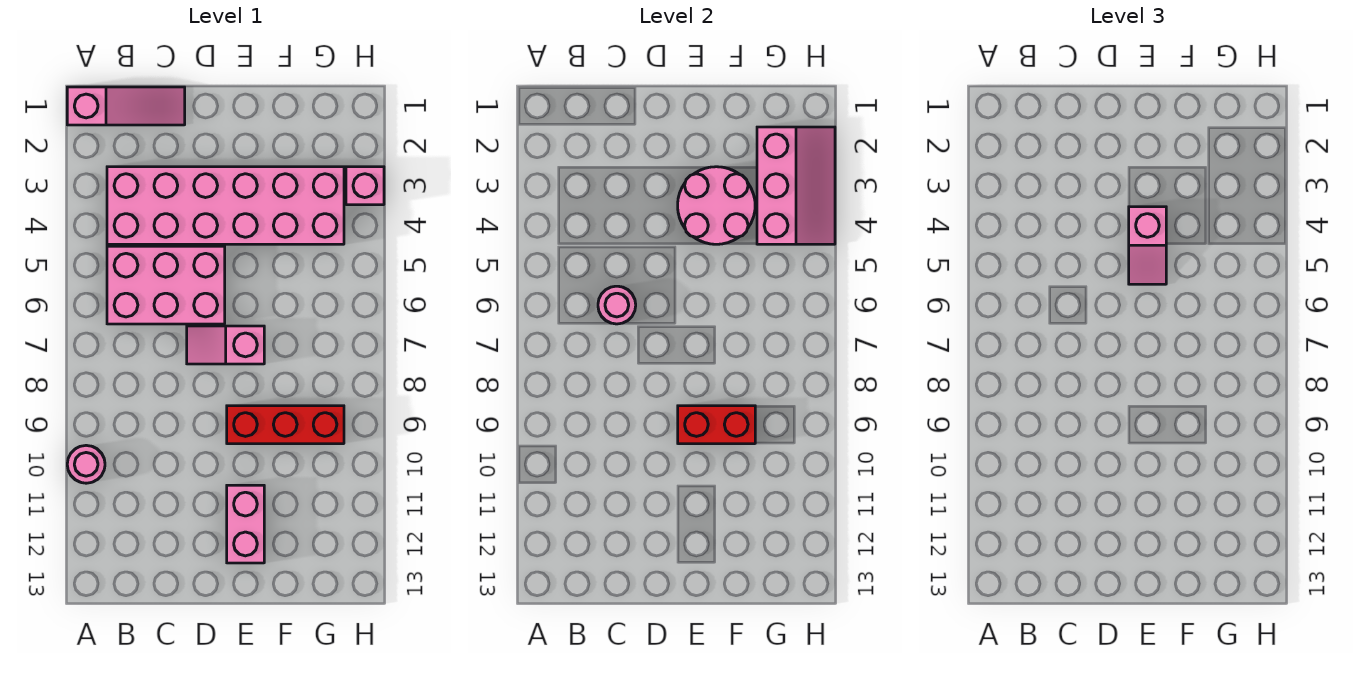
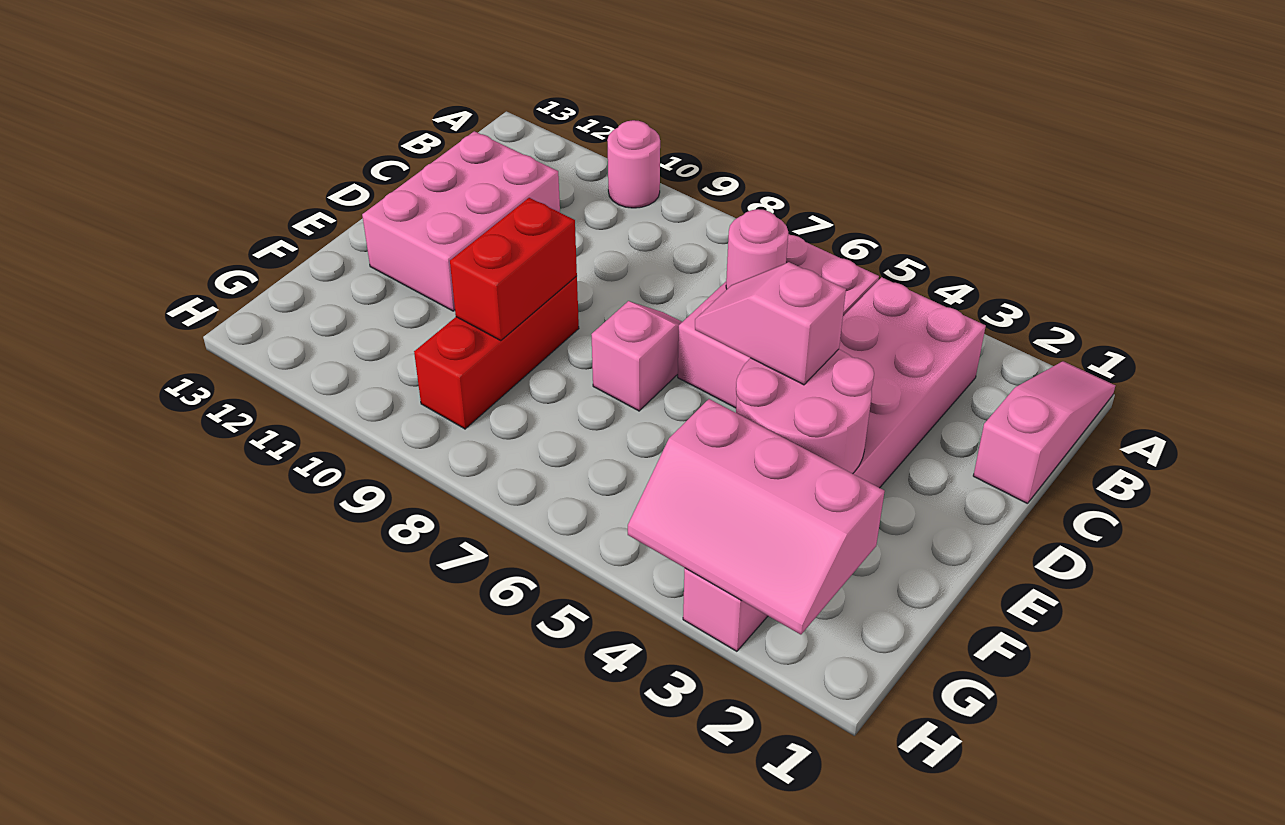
pink 1x3 slope [67,87,185,125] -> pink 1x3 slope turned to [973,361,1115,504]
pink 1x2 brick [227,485,264,563] -> pink 2x3 brick [362,131,560,311]

